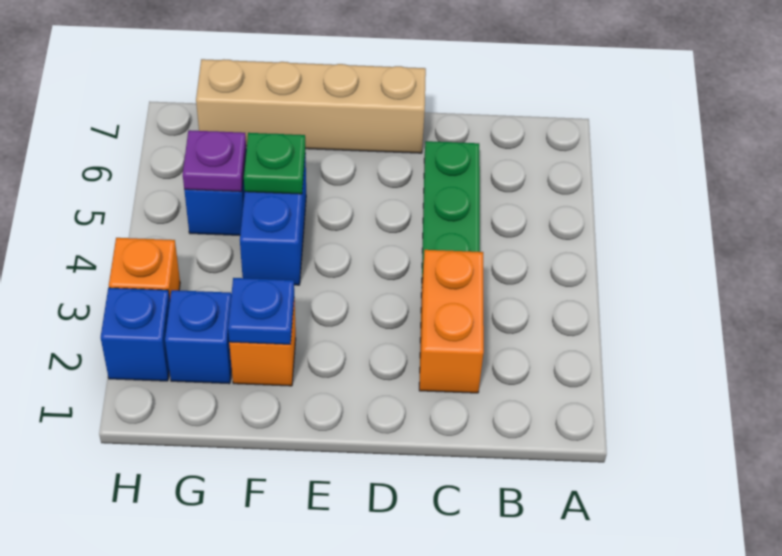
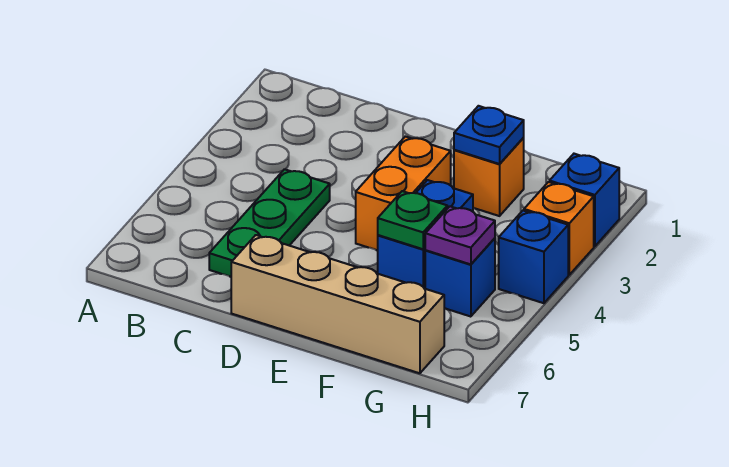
orange 1x2 brick [419,250,484,393] -> orange 1x2 brick moved to [356,136,451,250]
blue 1x1 brick [165,290,232,384] -> blue 1x1 brick moved to [499,211,568,303]

